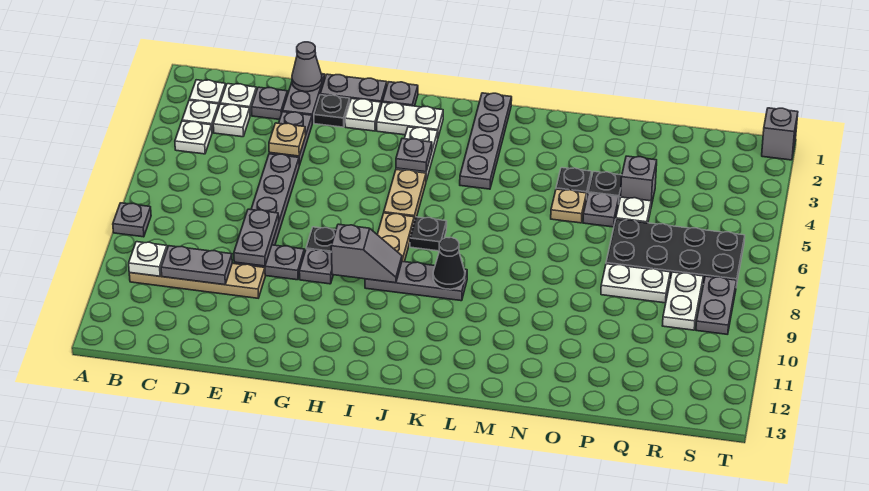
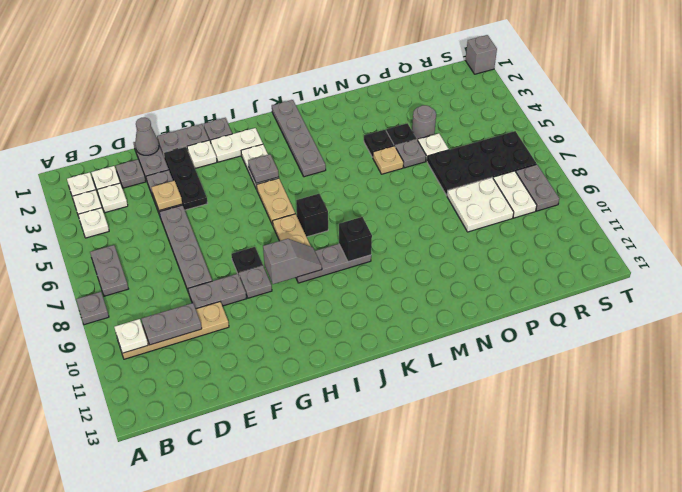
grey 1x2 plate [234,209,279,266] -> grey 1x2 plate moved to [90,245,128,296]
black 1x1 plate [314,95,350,127] -> black 1x3 plate [164,147,208,210]
black 1x1 plate [410,217,447,251] -> black 1x1 brick [296,194,328,237]
black 1x1 cone [433,237,465,289] -> black 1x1 brick [339,217,372,262]
grey 1x1 brick [621,156,657,207] -> grey 1x1 round brick [412,105,436,140]
white 1x2 plate [601,264,670,303] -> white 2x2 plate [447,178,514,232]

